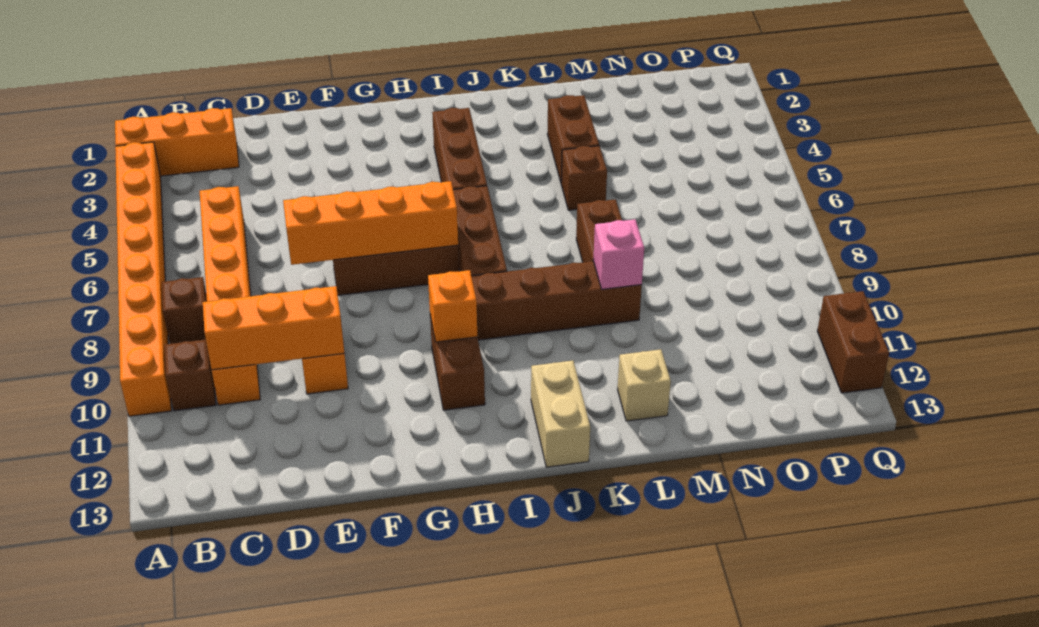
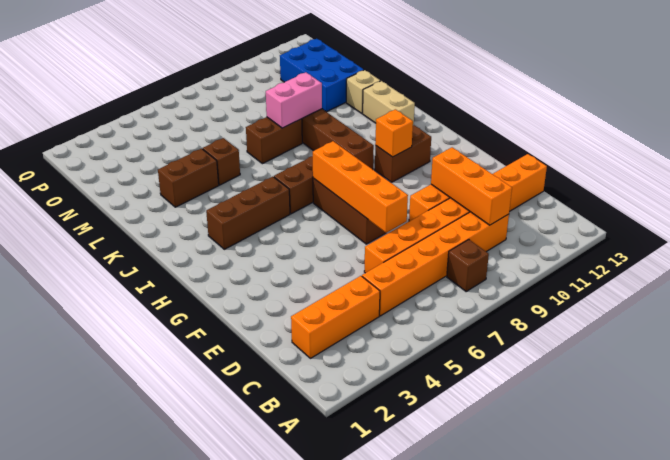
orange 1x3 brick [115,108,239,176] -> orange 1x3 brick turned to [291,276,380,358]
orange 1x8 brick [115,142,171,416] -> orange 1x8 brick moved to [364,154,547,273]
brown 1x1 brick [165,340,216,411] -> none
tan 1x2 brick [531,361,590,467] -> tan 1x2 brick turned to [363,81,415,125]
pink 1x1 brick [593,219,644,289] -> pink 1x2 brick [265,72,322,128]
none -> blue 2x3 brick [280,39,364,112]
brown 1x2 brick [817,291,889,393] -> none

